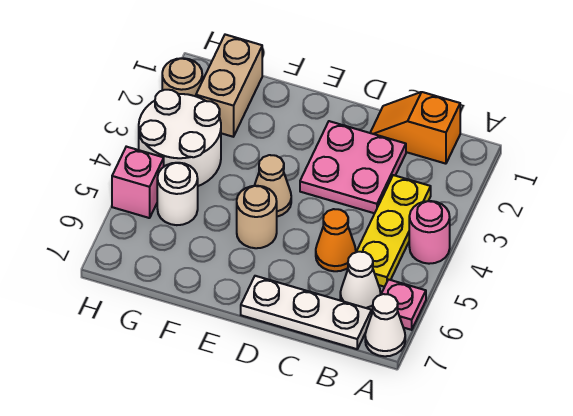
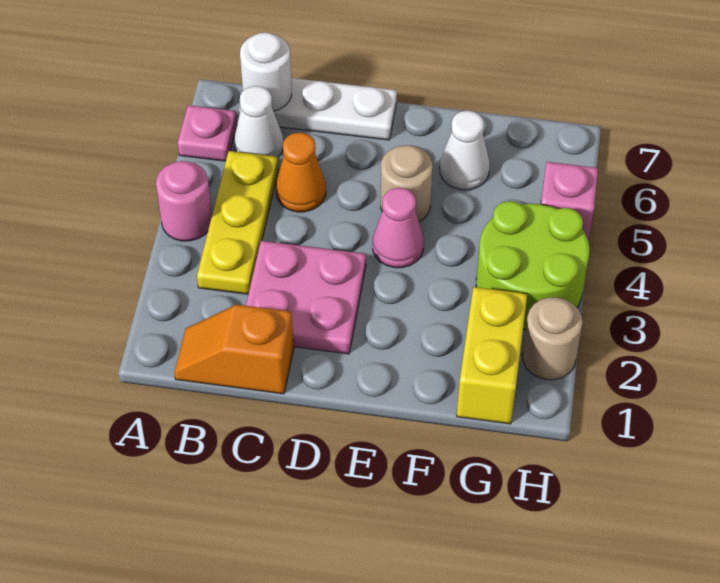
white 1x1 cone [365,294,405,356] -> white 1x1 cone moved to [440,111,490,190]
orange 1x2 slope [370,92,460,164] -> orange 1x2 slope turned to [174,305,294,394]
tan 1x1 cone [254,155,291,217] -> pink 1x1 cone [373,188,424,268]
tan 1x2 brick [196,35,262,137] -> yellow 1x2 brick [457,287,527,424]
white 2x2 round brick [139,90,221,186] -> lime 2x2 round brick [476,201,590,330]
white 1x1 round brick [157,163,198,225] -> white 1x1 round brick moved to [240,32,292,111]

